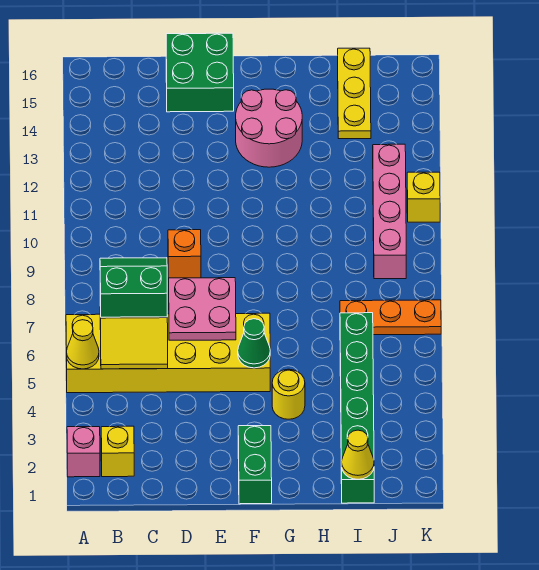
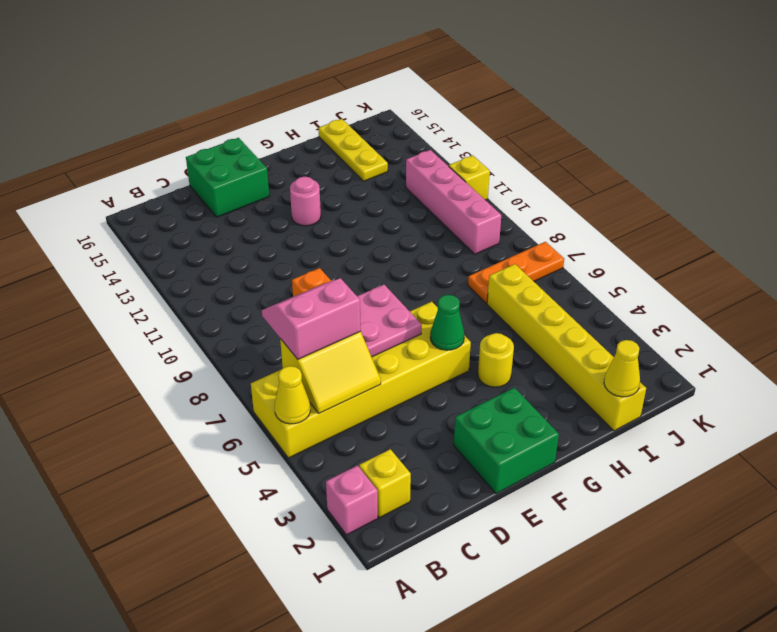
green 2x2 slope [100,258,167,317] -> pink 2x2 slope [262,278,361,359]
green 1x2 brick [238,426,272,504] -> green 2x2 brick [454,388,559,494]
pink 2x2 round brick [236,89,302,167] -> pink 1x1 round brick [290,177,321,226]
green 1x6 brick [340,313,374,503] -> yellow 1x6 brick [487,264,646,431]

